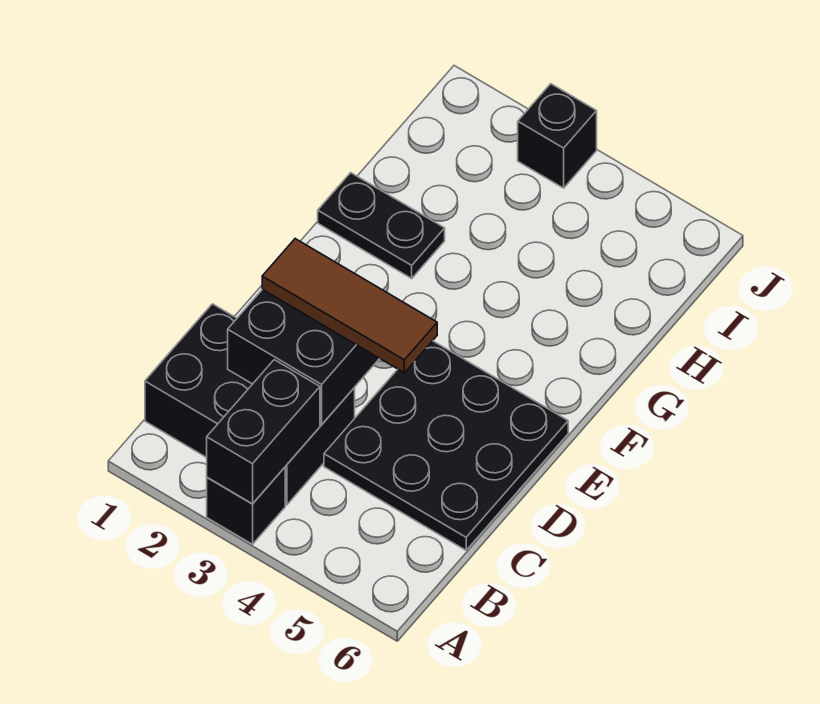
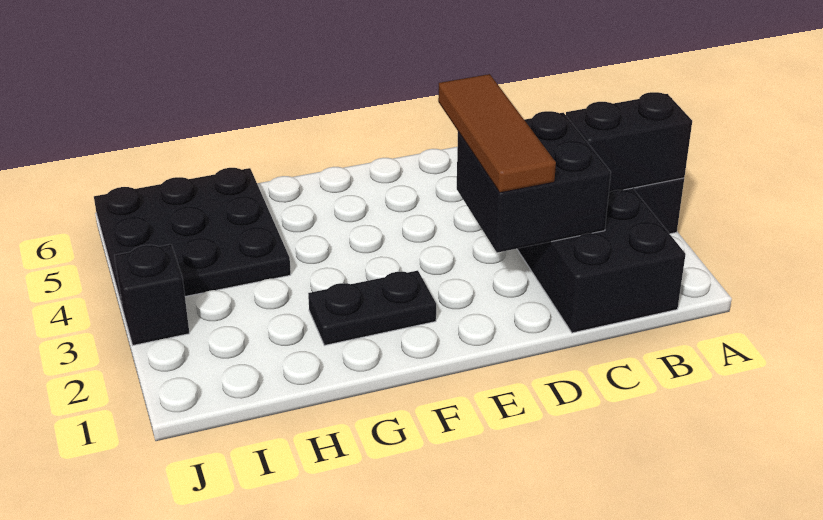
black 3x3 plate [324,341,568,550] -> black 3x3 plate moved to [94,168,291,305]
black 1x2 plate [318,173,445,278] -> black 1x2 plate turned to [308,271,436,345]

